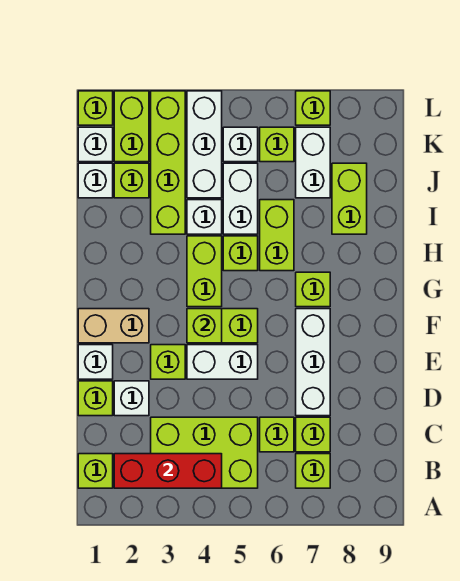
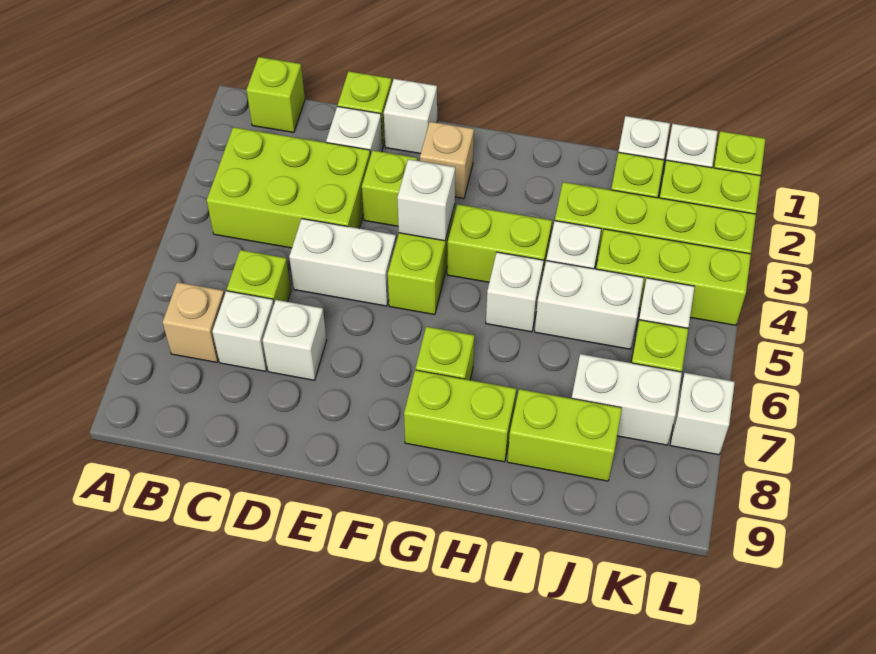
red 1x3 brick [114,454,222,488] -> none
lime 2x3 brick [151,417,258,488] -> lime 2x3 brick turned to [207,127,370,248]
lime 1x1 brick [296,454,330,488] -> tan 1x1 brick [163,282,225,362]
lime 1x1 brick [296,417,330,452] -> white 1x1 brick [212,291,274,371]
white 1x3 brick [296,309,330,416] -> white 1x1 brick [263,300,327,380]
white 1x2 brick [187,345,258,379] -> white 1x2 brick turned to [289,219,396,306]
tan 1x2 brick [78,309,149,343] -> tan 1x1 brick [420,122,474,199]
lime 1x1 brick [187,309,222,343] -> white 1x1 brick [397,159,455,241]
lime 1x1 brick [223,236,258,271] -> white 1x1 brick [486,252,544,332]
lime 1x2 brick [260,200,294,271] -> lime 1x2 brick moved to [404,370,516,462]
white 1x3 brick [187,91,222,198] -> lime 1x3 brick [596,229,751,325]
lime 1x1 brick [296,91,330,125] -> white 1x1 brick [670,373,735,455]

